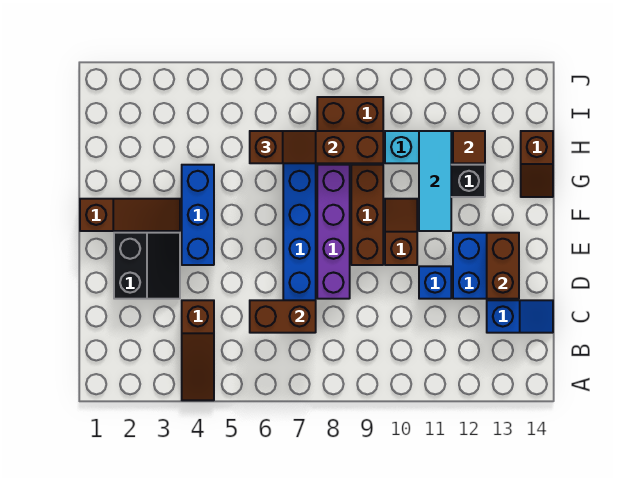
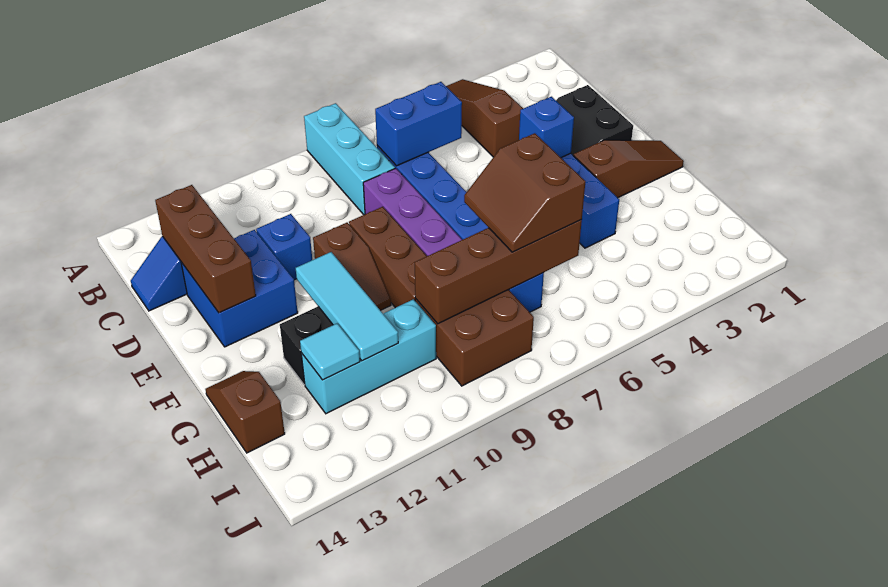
none -> cyan 1x3 brick [304,103,395,215]
brown 1x2 brick [250,300,316,333] -> blue 1x2 brick [375,82,462,166]
brown 1x2 brick [487,233,519,299] -> brown 1x3 brick [155,185,256,313]
none -> blue 1x1 brick [519,97,574,158]
brown 1x3 slope [80,199,180,231] -> brown 1x3 slope turned to [573,140,684,198]
brown 1x2 slope [250,131,316,163] -> brown 2x2 slope [464,133,585,252]
brown 1x1 tile [453,131,485,163] -> cyan 1x1 tile [300,323,360,380]

